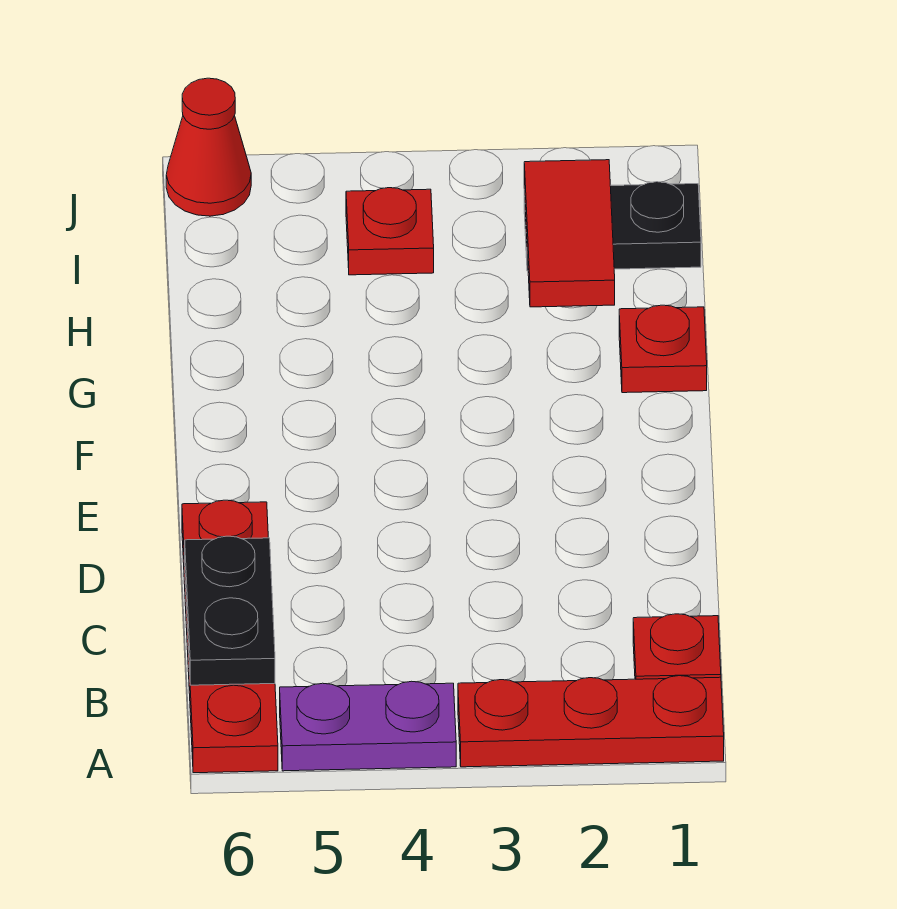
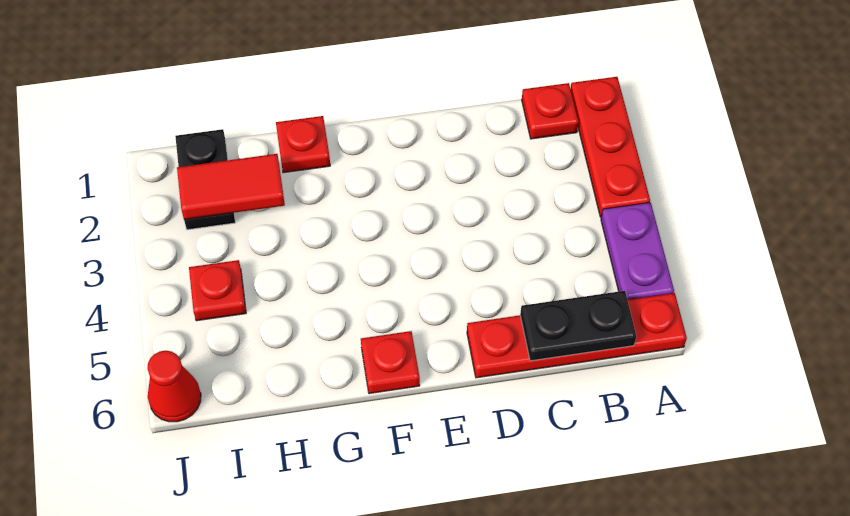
none -> red 1x1 plate [361,331,420,394]

